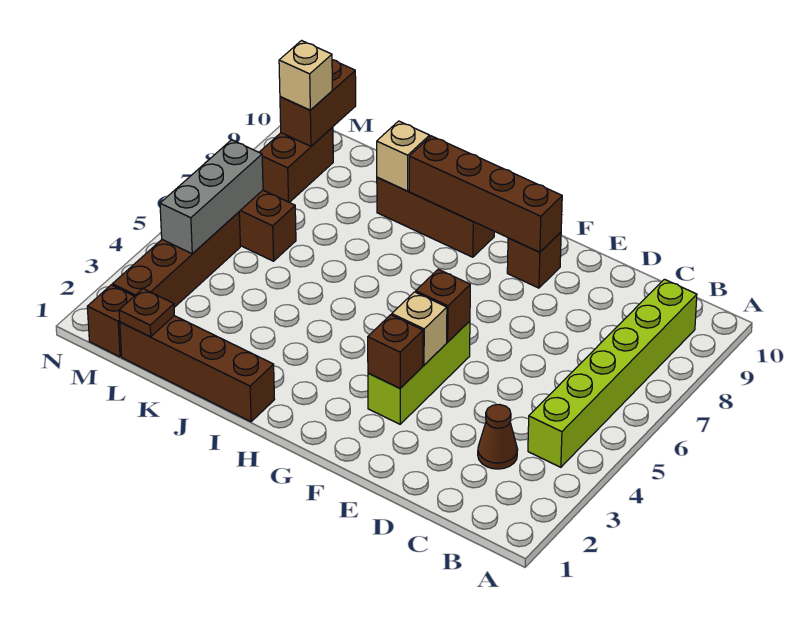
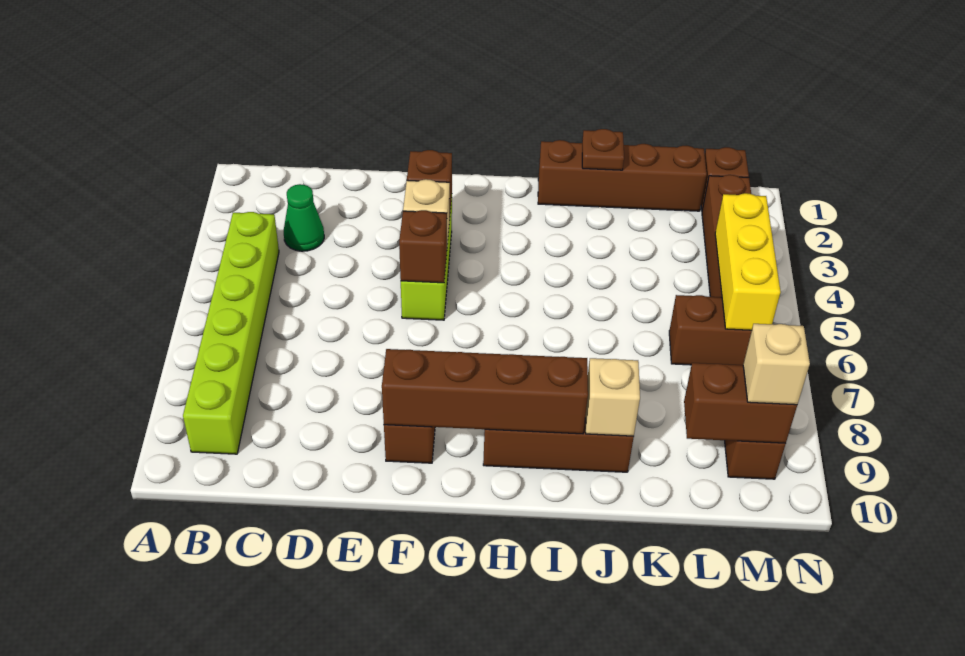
brown 1x1 cone [478,404,518,469] -> green 1x1 cone [284,184,324,251]
brown 1x1 plate [119,289,174,337] -> brown 1x1 plate moved to [582,129,624,170]
grey 1x3 brick [160,140,263,254] -> yellow 1x3 brick [715,193,781,330]
brown 1x2 brick [280,60,356,146] -> brown 1x2 brick turned to [684,363,797,443]

